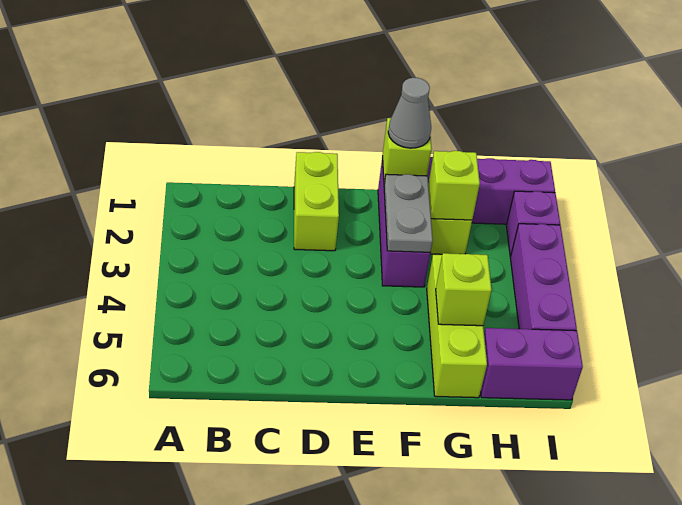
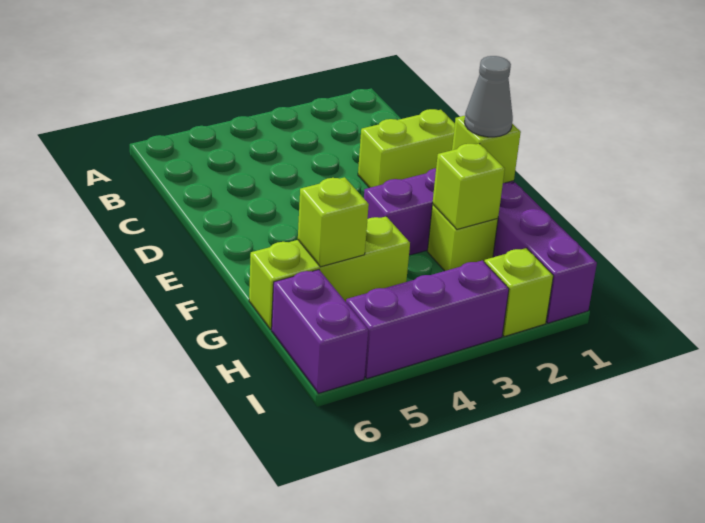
grey 1x2 plate [384,174,433,252] -> none
purple 1x1 brick [506,191,560,256] -> lime 1x1 brick [484,248,553,337]

